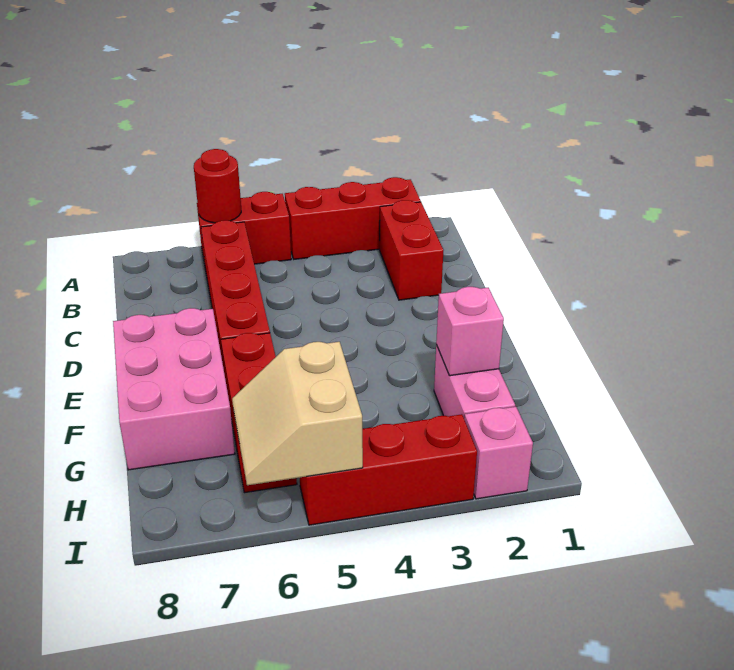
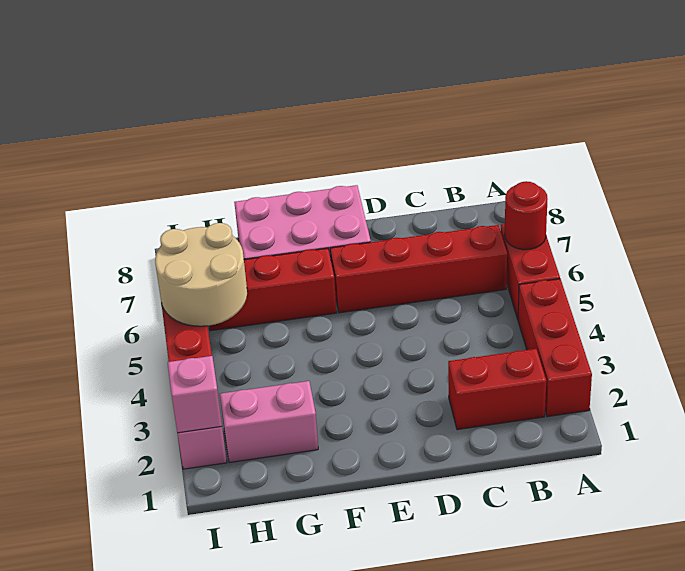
pink 1x1 brick [436,287,504,376] -> pink 1x1 brick moved to [168,356,222,433]
tan 2x2 slope [232,342,363,485] -> tan 2x2 round brick [155,223,247,326]

